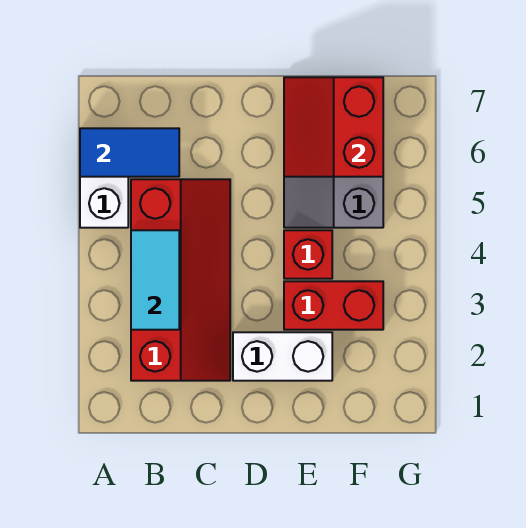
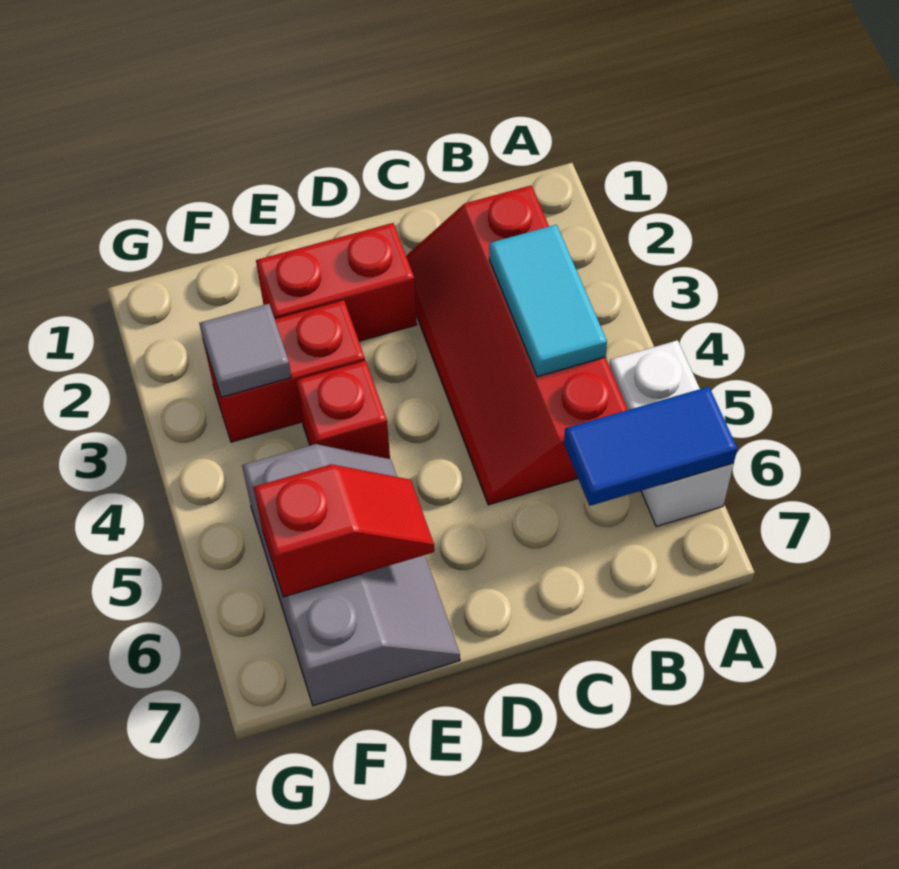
white 1x2 brick [233,332,332,381] -> red 1x2 brick [256,223,417,341]
red 2x2 slope [284,77,383,177] -> red 1x2 slope [254,464,434,597]
none -> grey 1x1 tile [199,304,291,397]

